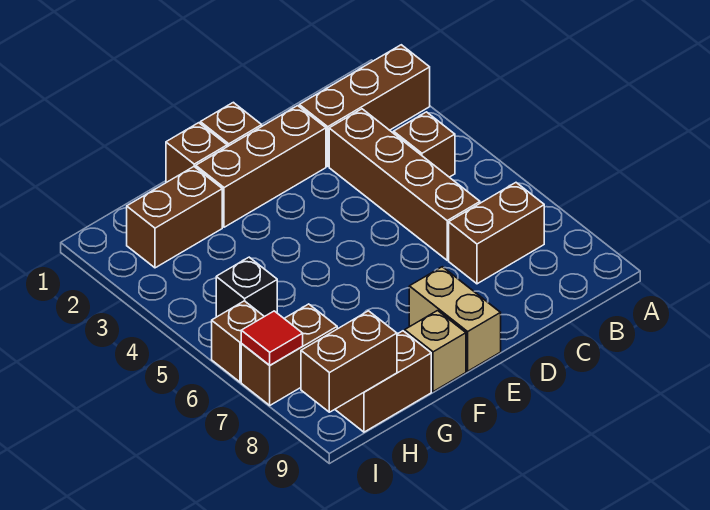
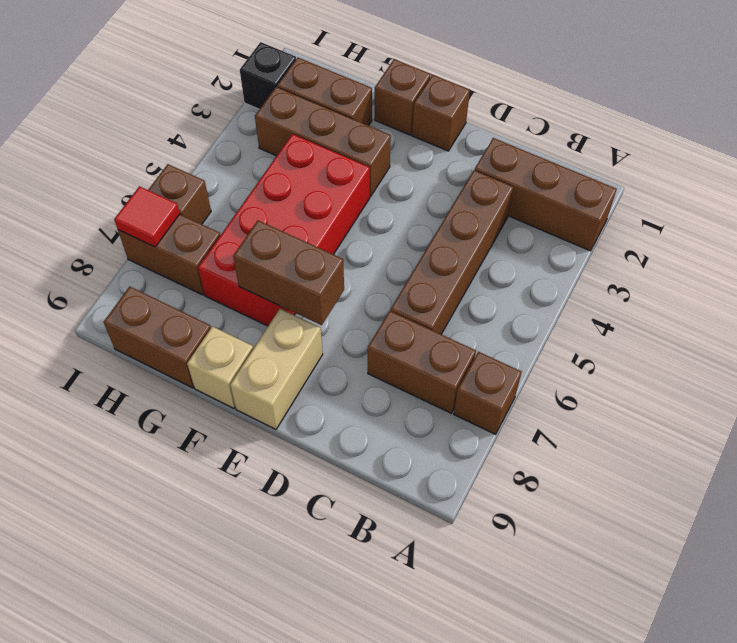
brown 1x1 brick [394,112,455,177] -> brown 1x1 brick moved to [454,352,521,434]
brown 1x3 brick [196,106,326,227] -> brown 1x3 brick moved to [255,87,391,197]
none -> red 2x4 brick [198,134,370,326]
black 1x1 brick [216,257,277,317] -> black 1x1 brick moved to [240,42,296,109]
brown 1x2 brick [301,311,397,412] -> brown 1x2 brick moved to [233,221,344,325]

